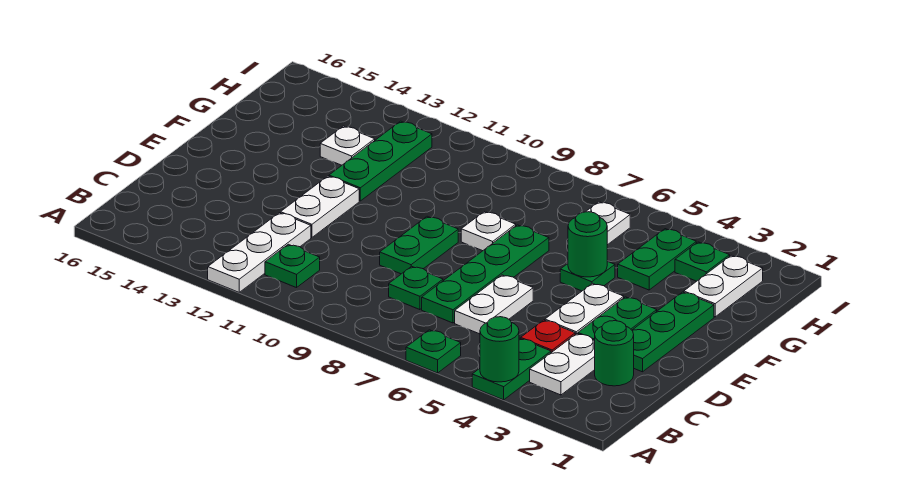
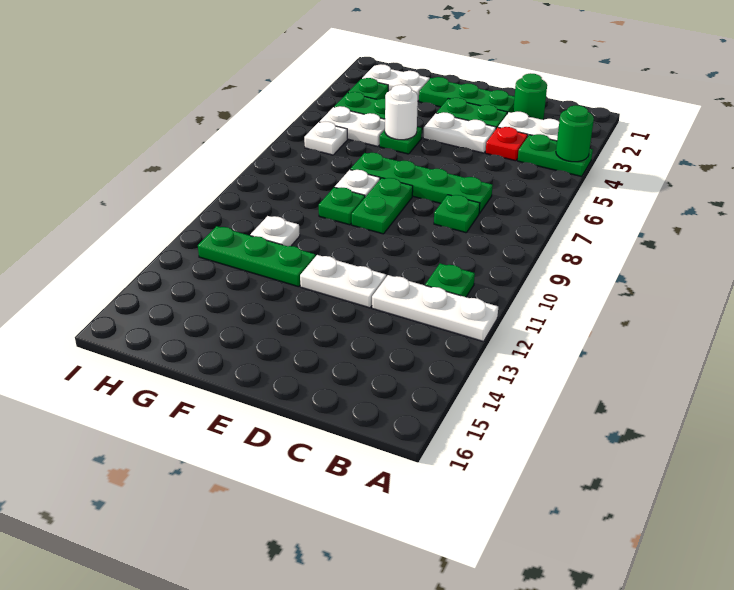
green 1x1 plate [406,330,461,373] -> green 1x1 plate moved to [319,187,365,225]
white 1x2 plate [455,275,533,334] -> white 1x2 plate moved to [320,106,385,147]
green 1x2 plate [380,216,458,274] -> green 1x2 plate turned to [352,178,413,234]
green 1x1 round brick [568,212,607,277] -> white 1x1 round brick [385,85,418,140]
white 1x1 plate [320,126,375,165] -> white 1x1 plate moved to [250,216,300,246]

